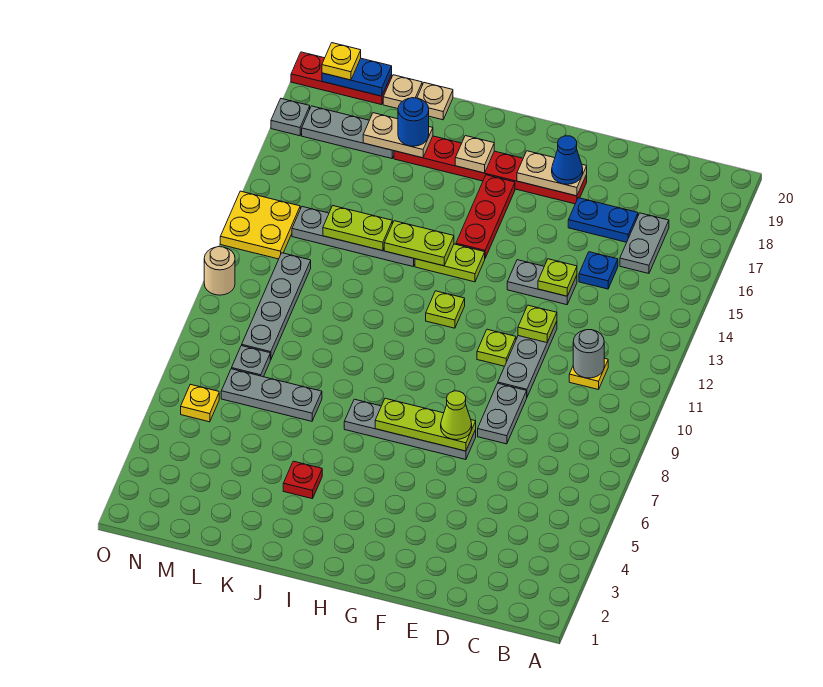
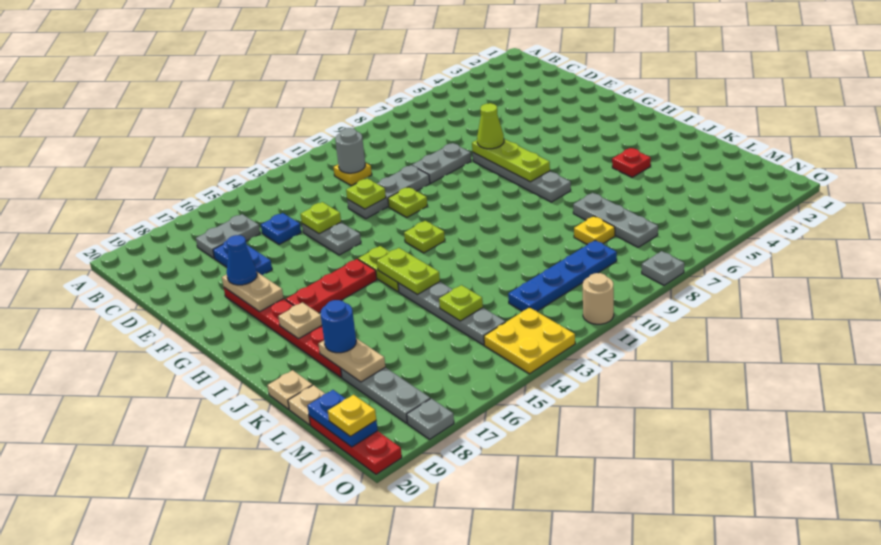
lime 1x2 plate [323,206,392,251] -> lime 1x1 plate [439,285,483,321]
grey 1x1 plate [232,346,270,377] -> grey 1x1 plate moved to [642,251,684,285]
grey 1x4 plate [242,253,311,360] -> blue 1x4 plate [508,240,617,311]
yellow 1x1 plate [181,384,219,422] -> yellow 1x1 plate moved to [574,216,615,244]

